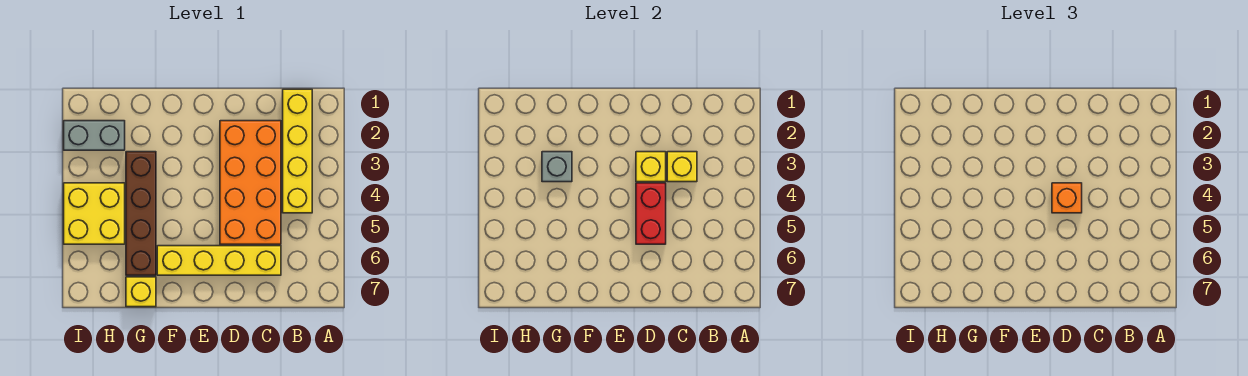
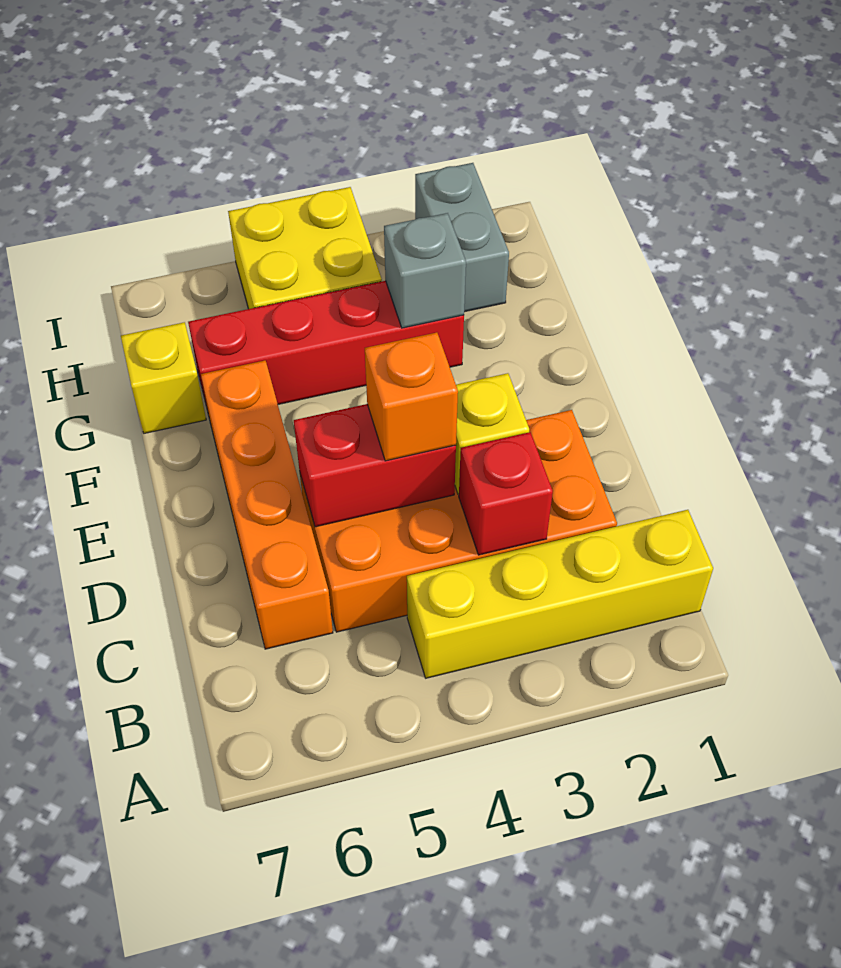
yellow 1x1 brick [667,152,697,182] -> red 1x1 brick [459,432,553,555]
yellow 1x4 brick [157,246,281,275] -> orange 1x4 brick [201,360,333,649]
brown 1x4 brick [126,152,156,275] -> red 1x4 brick [188,281,464,411]

